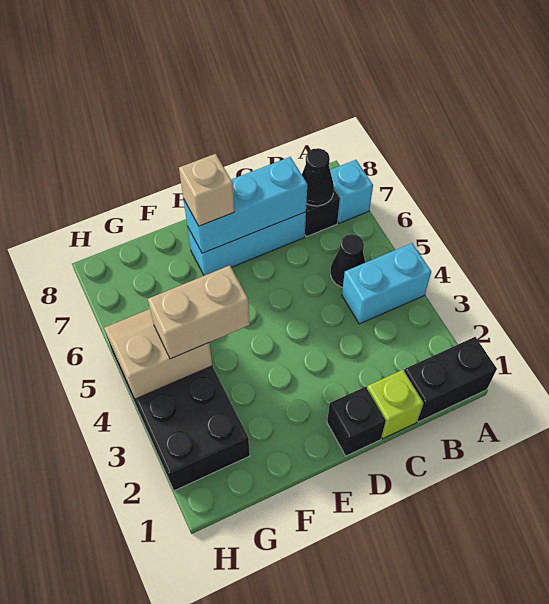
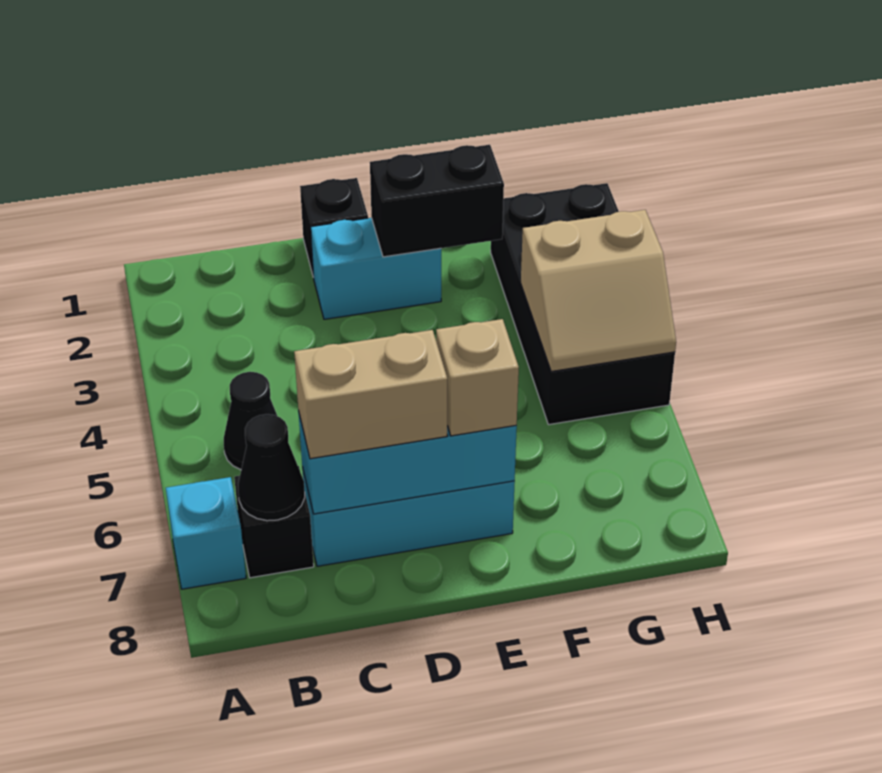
black 1x2 brick [404,337,497,422] -> black 1x2 brick moved to [370,145,504,257]
cyan 1x2 brick [342,243,431,324] -> cyan 1x2 brick moved to [311,218,441,319]
lime 1x1 brick [367,370,424,439] -> none
tan 1x2 brick [148,265,250,359] -> tan 1x2 brick moved to [294,330,447,459]

